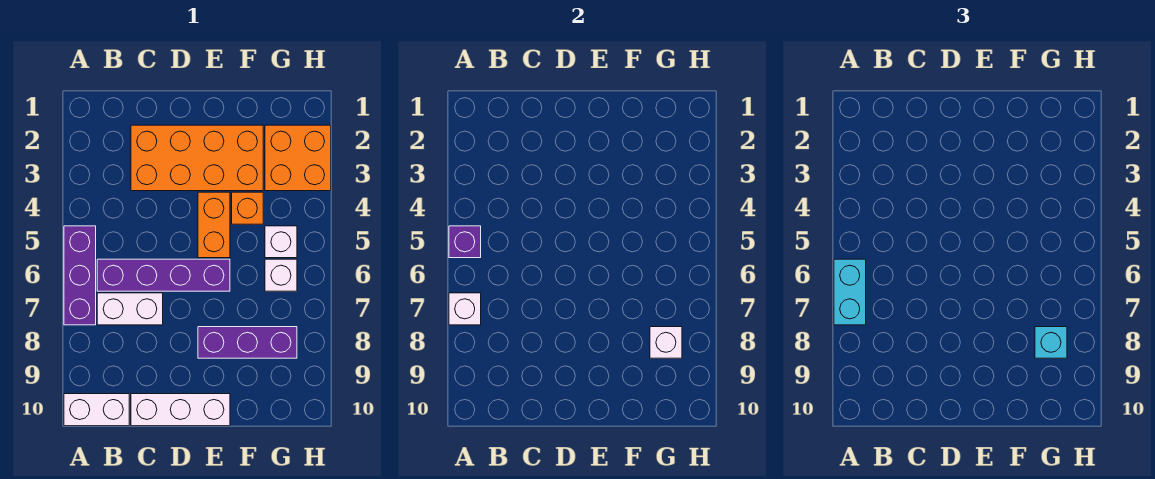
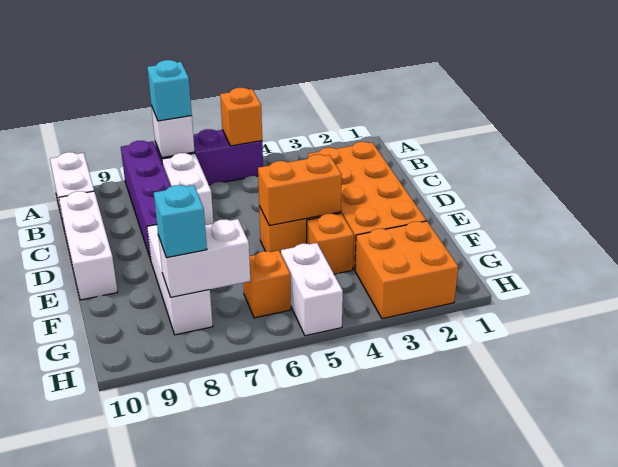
purple 1x1 brick [449,226,481,258] -> orange 1x1 brick [220,88,262,146]
cyan 1x2 brick [834,259,866,325] -> cyan 1x1 brick [147,60,192,121]
purple 1x4 brick [97,259,230,291] -> purple 1x4 brick moved to [121,141,171,260]
none -> orange 1x2 brick [258,154,342,226]
purple 1x3 brick [198,327,297,358] -> white 1x3 brick [147,225,213,335]
white 1x1 brick [265,226,297,258] -> white 1x2 brick [281,243,343,336]
white 1x1 brick [265,259,297,291] -> orange 1x1 brick [243,250,291,318]
white 1x1 brick [650,327,682,358] -> white 1x2 brick [158,219,250,297]

